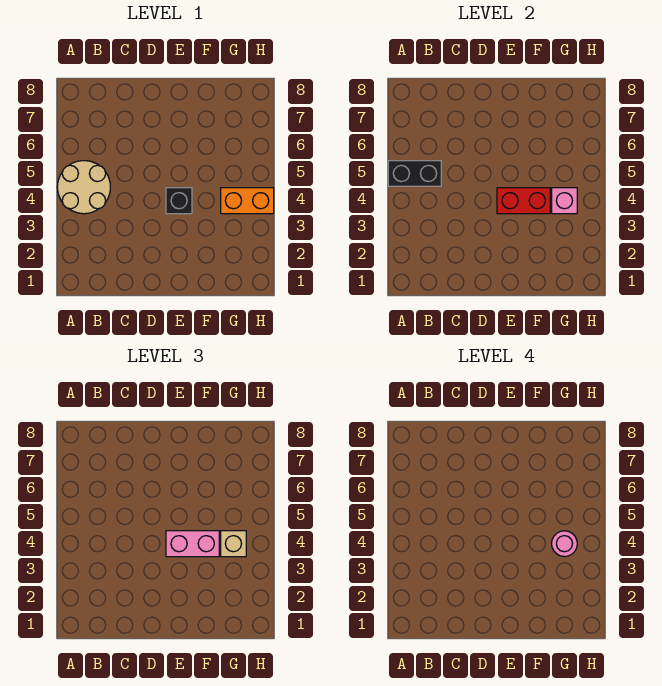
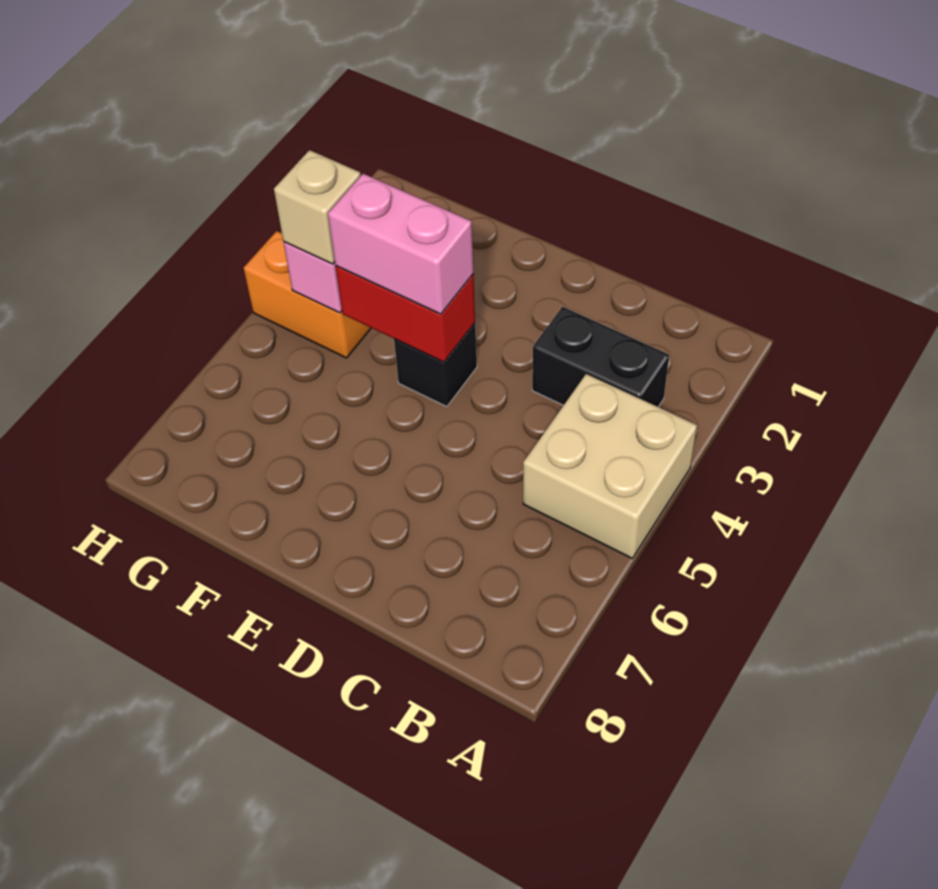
tan 2x2 round brick [57,161,110,214] -> tan 2x2 brick [523,374,697,558]
black 1x2 brick [388,161,441,186] -> black 1x2 brick moved to [532,307,669,407]
pink 1x1 round brick [552,531,577,557] -> none

